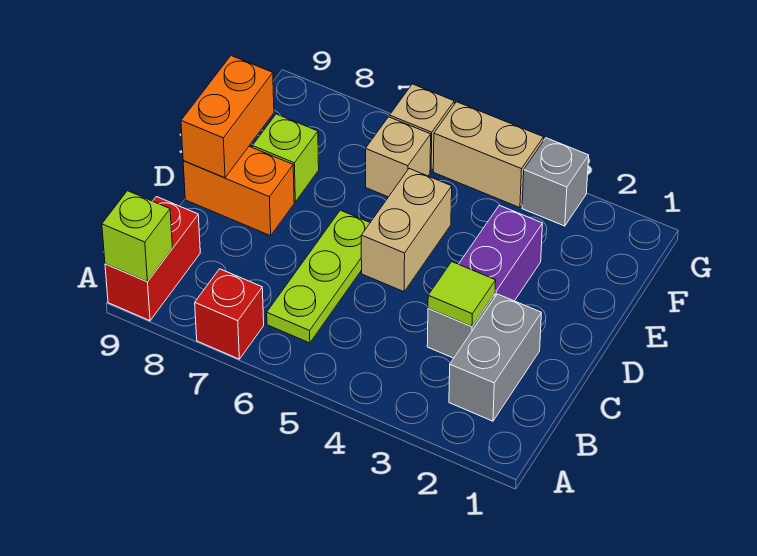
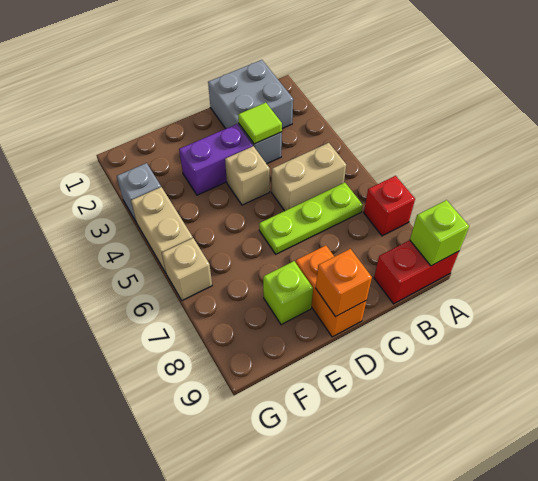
grey 1x2 brick [449,294,541,421] -> grey 2x2 brick [208,60,293,129]
tan 1x2 brick [361,169,452,292] -> tan 1x2 brick moved to [272,143,346,211]
orange 1x2 brick [181,56,274,178] -> orange 1x1 brick [316,249,372,317]
tan 1x1 brick [366,117,431,197] -> tan 1x1 brick moved to [225,146,270,205]

